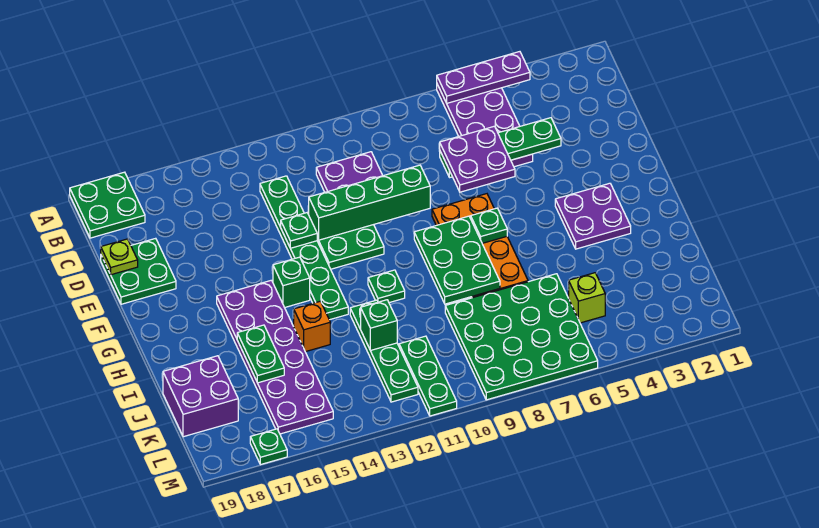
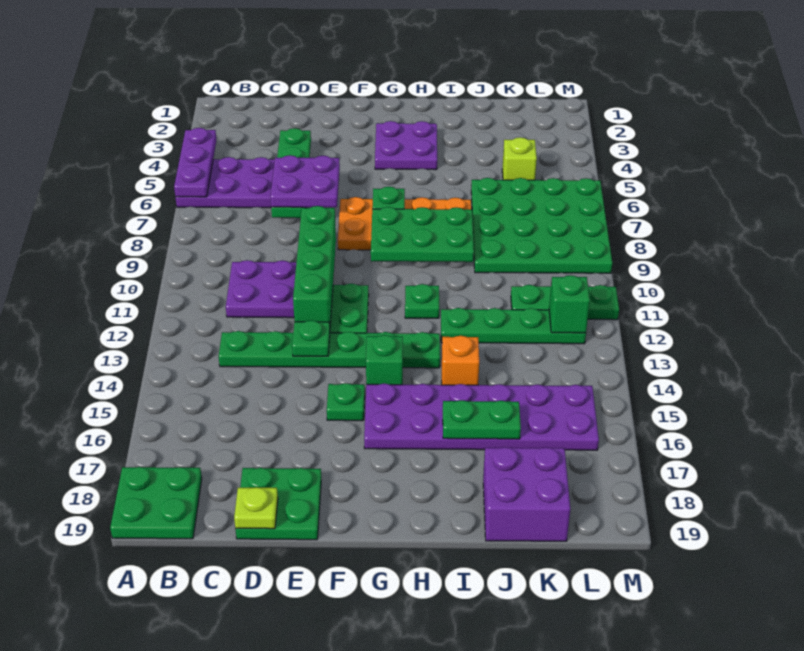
green 1x1 brick [361,300,397,350] -> green 1x1 brick moved to [549,275,590,333]
green 1x1 plate [250,429,287,465] -> green 1x1 plate moved to [327,383,365,421]

